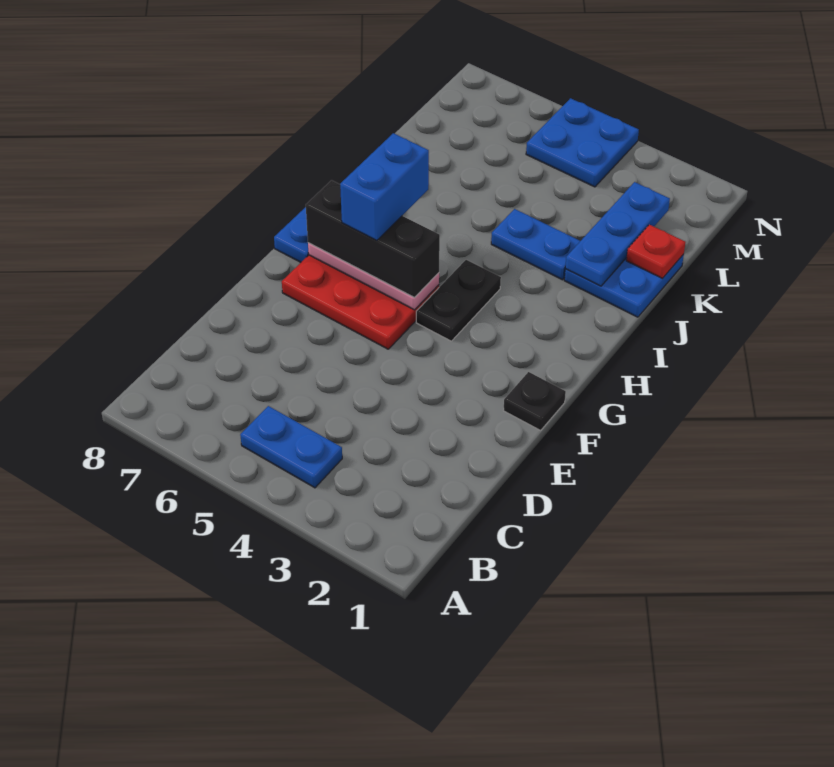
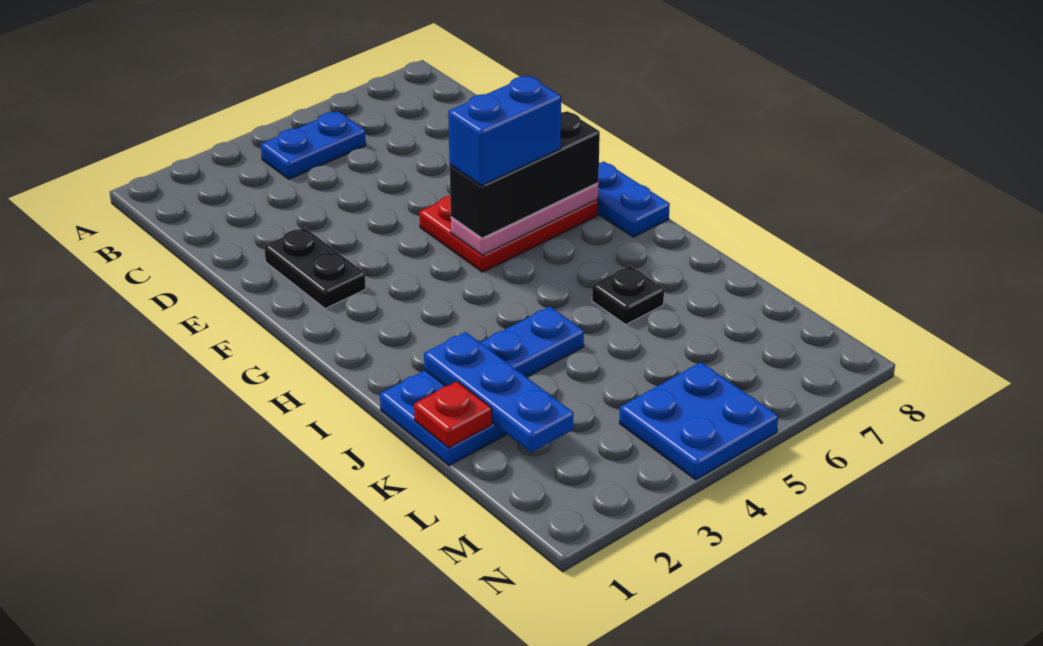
black 1x1 plate [504,372,566,430] -> black 1x1 plate moved to [592,266,664,325]
black 1x2 plate [416,260,501,341] -> black 1x2 plate moved to [264,228,366,309]
blue 1x2 brick [340,133,429,241] -> blue 1x2 brick turned to [448,76,561,186]

